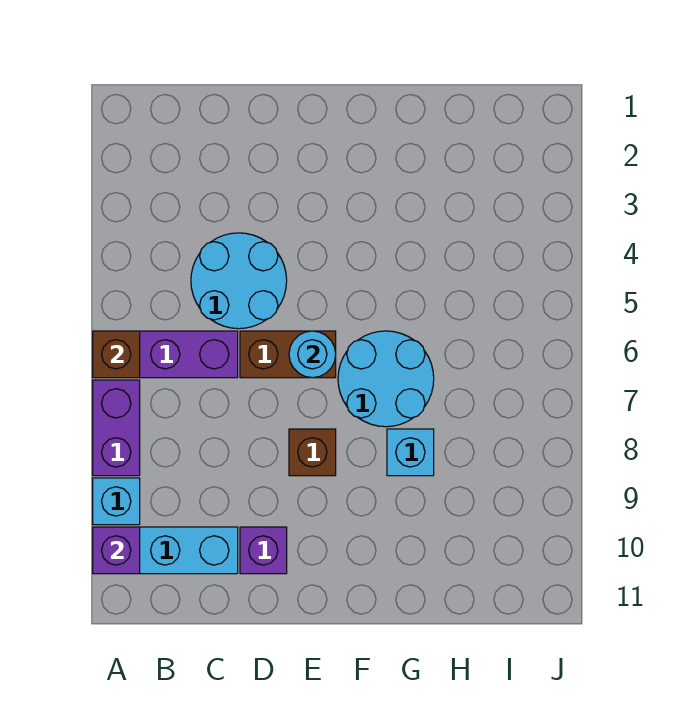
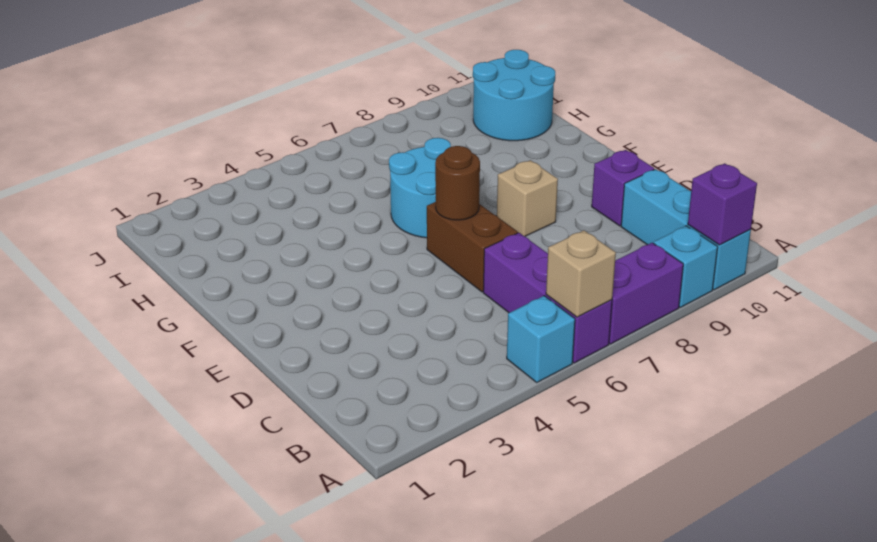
brown 1x1 brick [93,331,140,378] -> tan 1x1 brick [546,230,616,317]
cyan 2x2 round brick [191,233,287,329] -> cyan 2x2 round brick moved to [473,50,555,141]
cyan 1x1 round brick [289,331,336,378] -> brown 1x1 round brick [435,146,480,220]
brown 1x1 brick [289,429,336,476] -> tan 1x1 brick [497,160,558,236]
cyan 1x1 brick [387,429,434,476] -> cyan 1x1 brick moved to [507,296,575,382]

